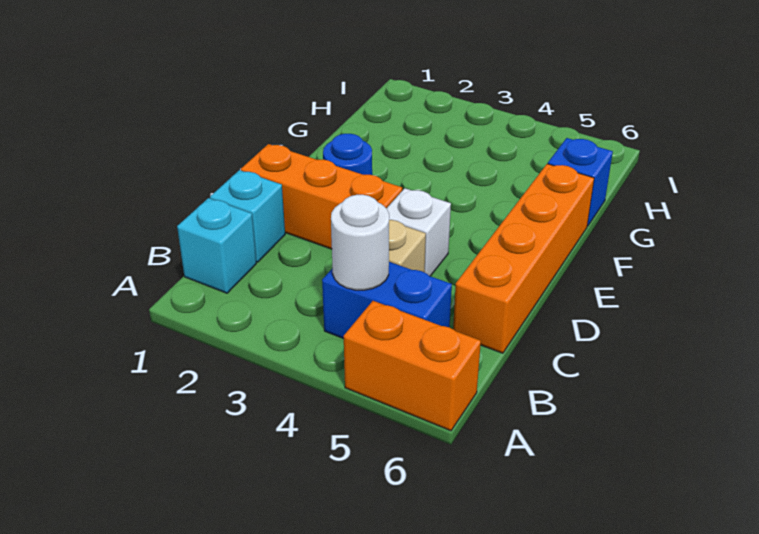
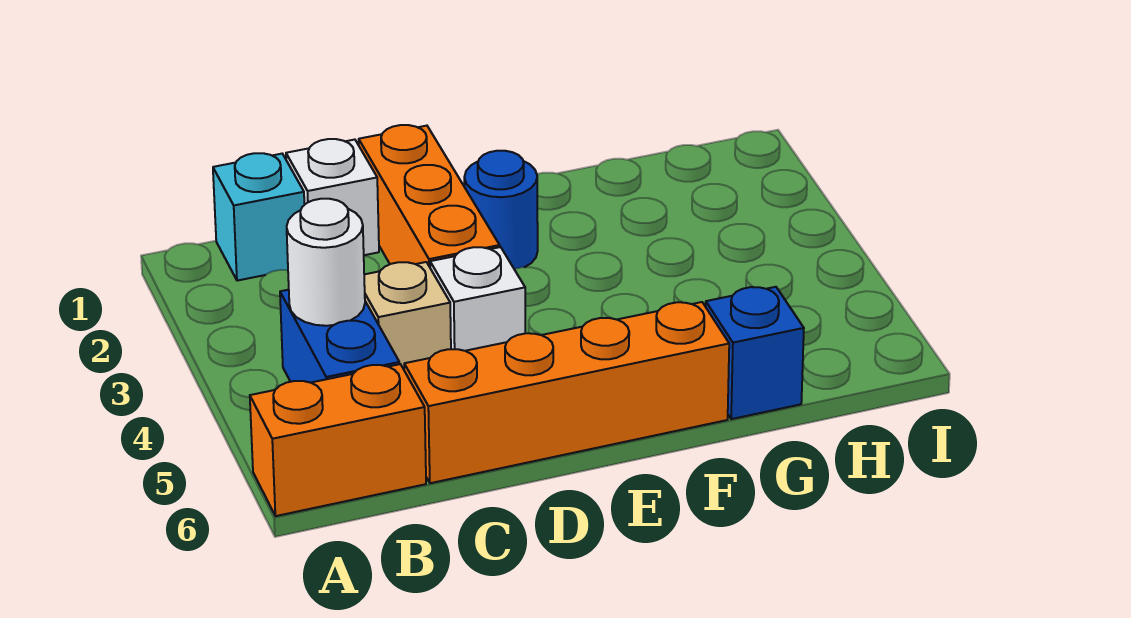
orange 1x2 brick [344,301,481,431] -> orange 1x2 brick turned to [250,364,426,516]
cyan 1x1 brick [210,170,285,262] -> white 1x1 brick [286,139,379,255]

